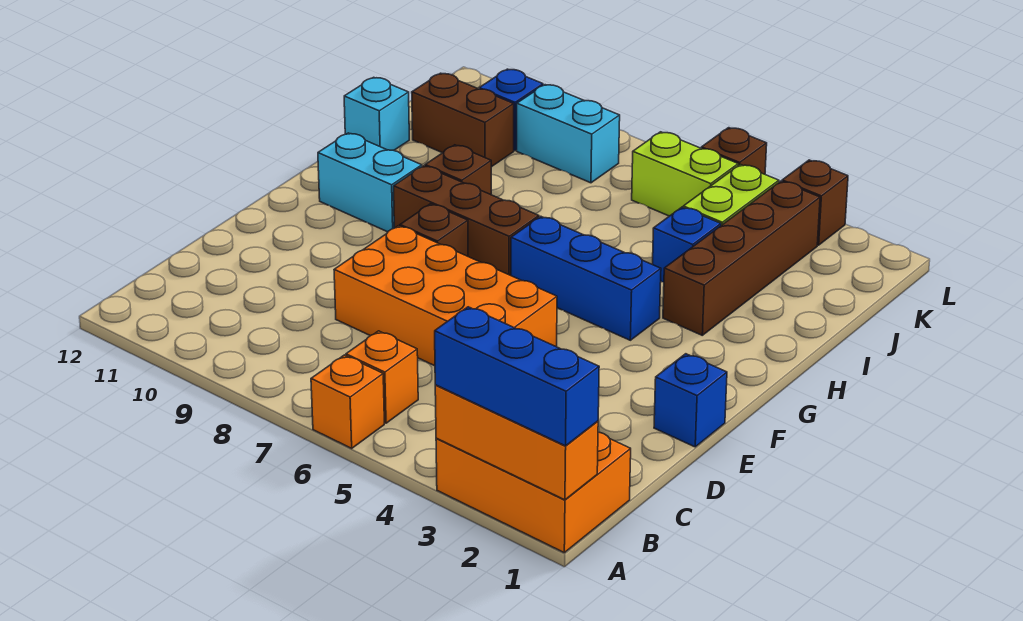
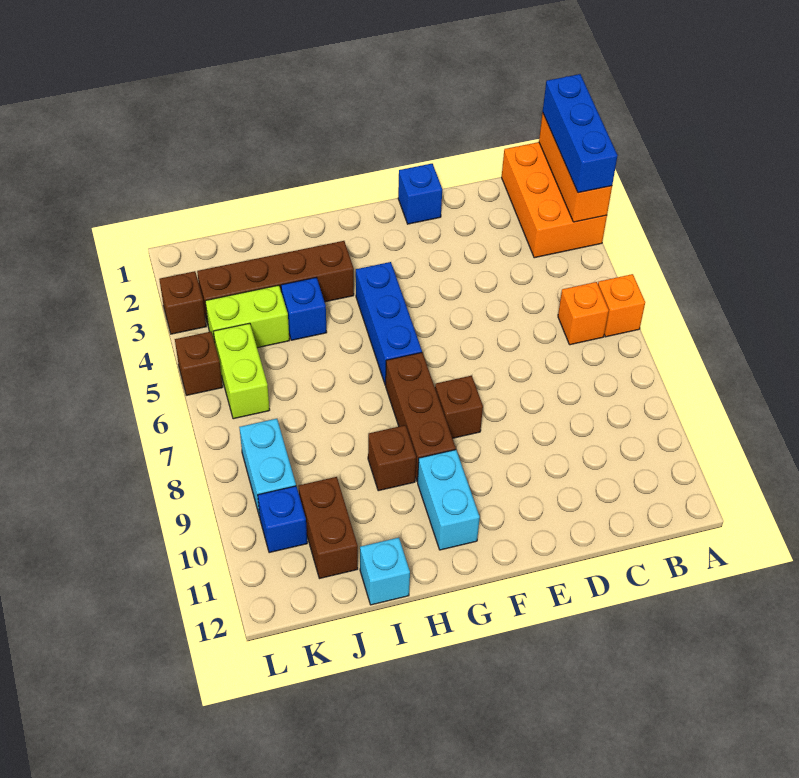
orange 2x4 brick [334,226,557,366] -> none

